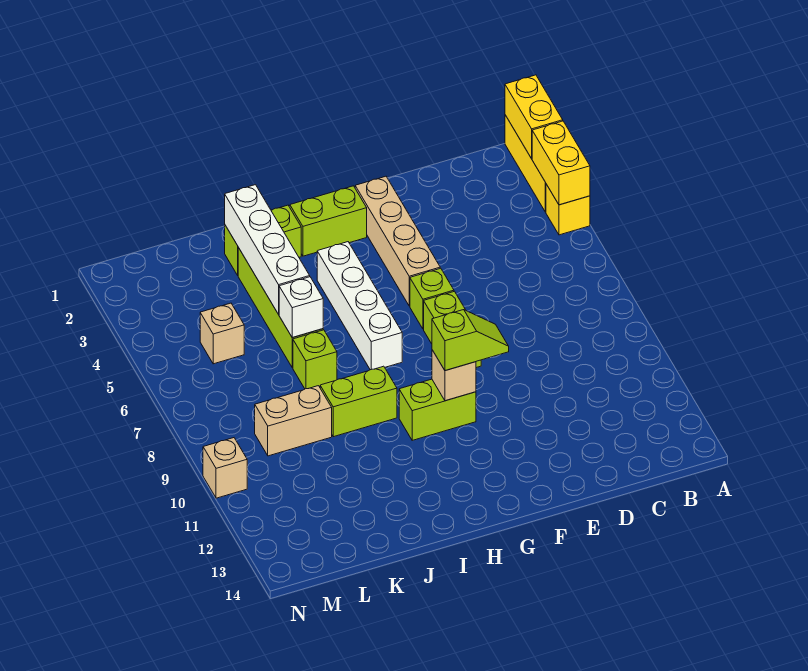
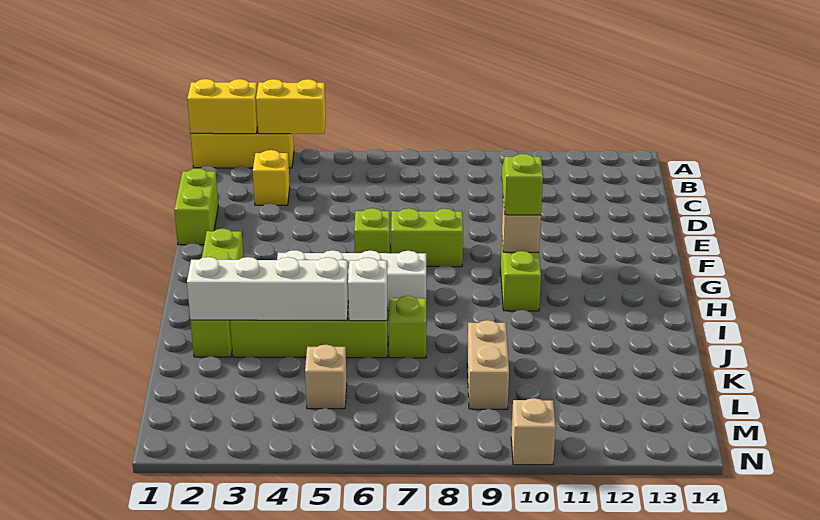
yellow 1x1 brick [546,184,590,235] -> yellow 1x1 brick moved to [253,150,290,205]
tan 1x4 brick [355,176,440,306] -> none
lime 1x2 brick [320,366,397,437] -> lime 1x2 brick moved to [174,168,218,245]

